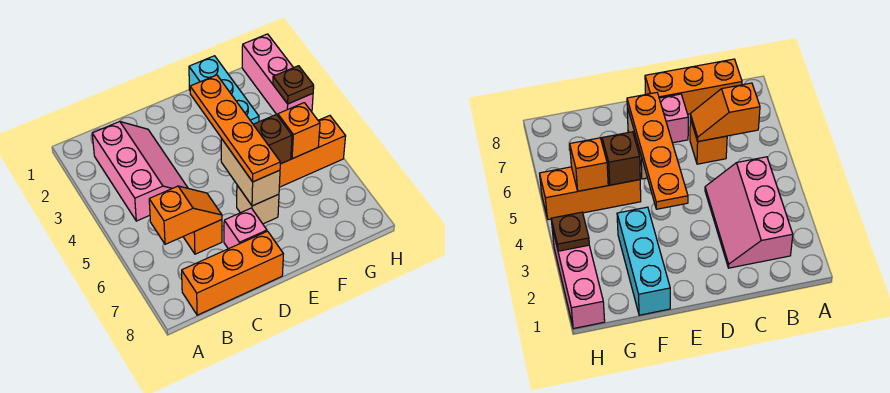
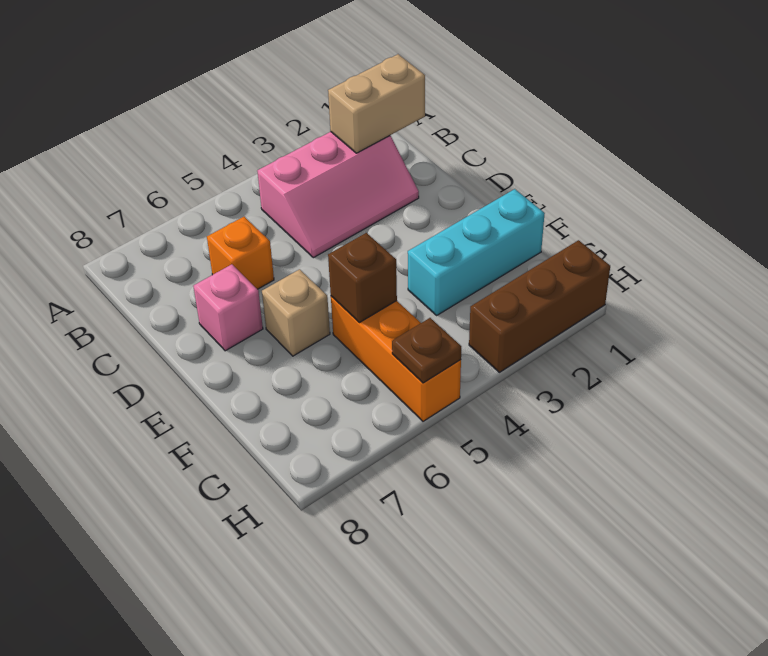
orange 1x2 slope [149,186,222,244] -> none
orange 1x3 brick [182,231,283,315] -> none
orange 1x4 plate [190,75,280,182] -> none
tan 1x2 brick [221,139,280,206] -> tan 1x2 brick moved to [328,54,425,153]
orange 1x1 brick [278,103,320,159] -> none
pink 1x3 brick [242,34,313,116] -> brown 1x3 brick [469,240,610,372]
brown 1x1 plate [273,66,314,104] -> brown 1x1 plate moved to [392,318,461,383]

